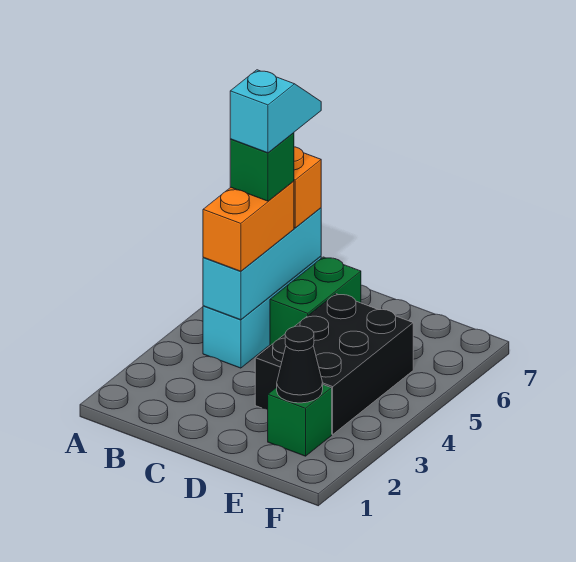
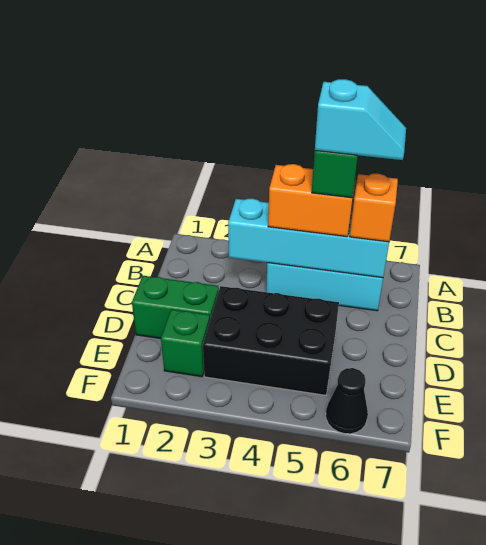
cyan 1x3 brick [203,208,321,320] -> cyan 1x4 brick [228,199,389,278]
green 1x2 brick [270,257,361,346] -> green 1x2 brick moved to [132,276,219,338]
black 1x1 cone [277,326,323,403] -> black 1x1 cone moved to [326,368,368,434]

